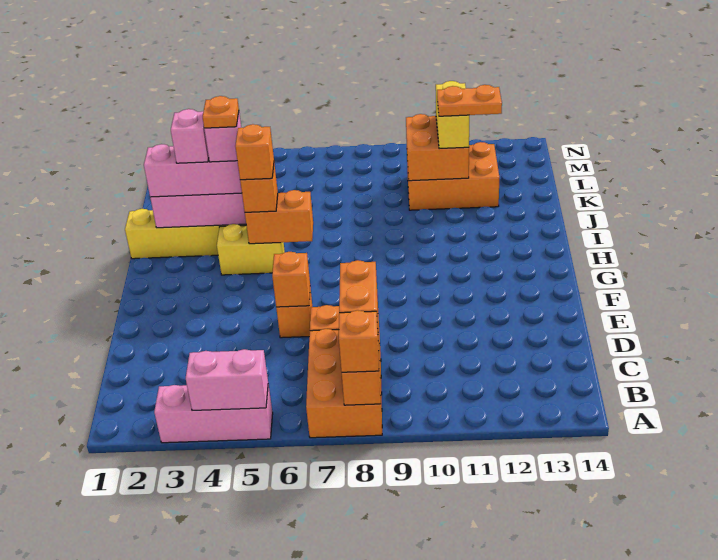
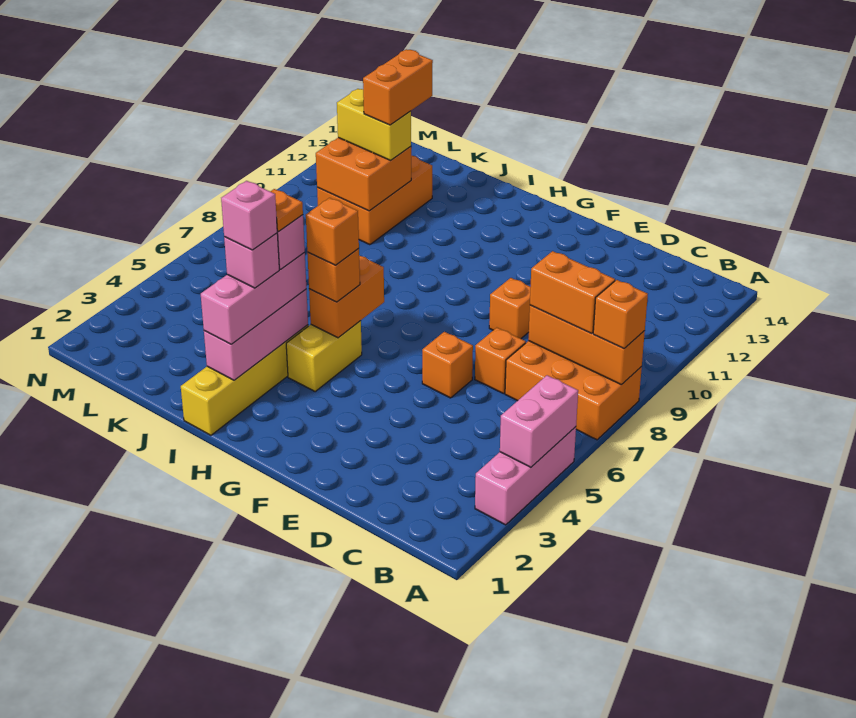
orange 1x1 brick [272,252,310,307] -> orange 1x1 brick moved to [489,278,530,339]
none -> pink 1x1 brick [221,181,277,250]
orange 1x2 plate [437,85,502,116] -> orange 1x2 brick [363,49,433,125]

